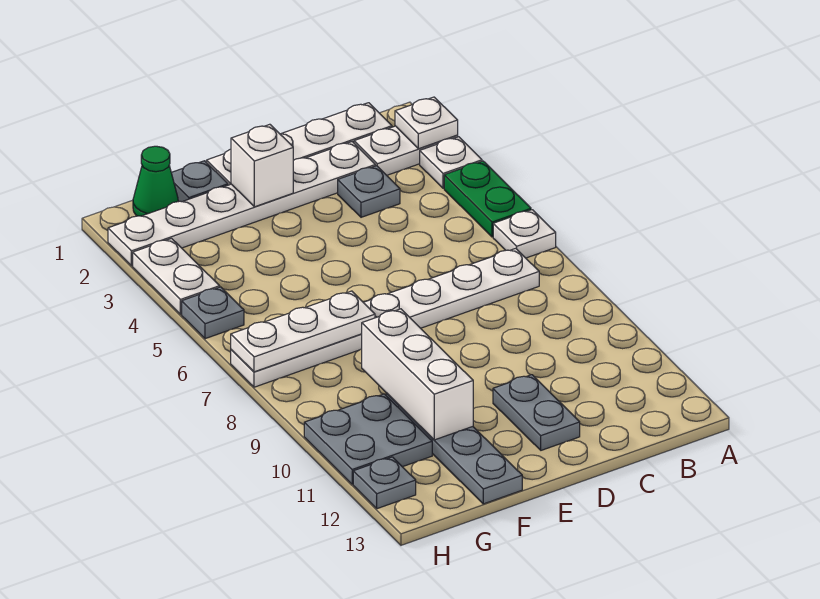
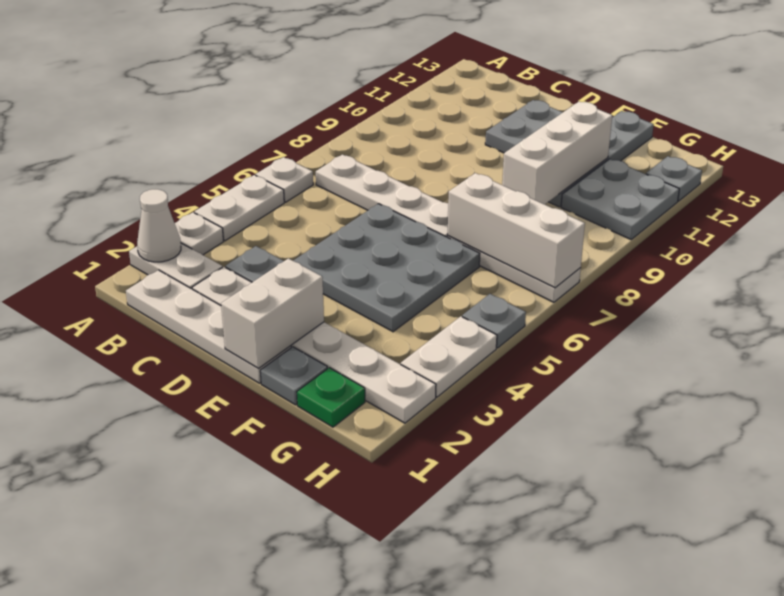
white 1x1 plate [395,97,458,149] -> white 1x1 cone [137,189,181,262]
green 1x2 plate [444,161,531,237] -> white 1x2 plate [195,175,284,241]
none -> grey 3x3 plate [293,204,480,332]
white 1x1 brick [231,124,293,207] -> white 1x2 brick [221,258,324,368]
white 1x3 plate [231,291,375,372] -> white 1x3 brick [448,173,585,288]
green 1x1 cone [133,146,178,216] -> green 1x1 plate [297,368,365,427]

